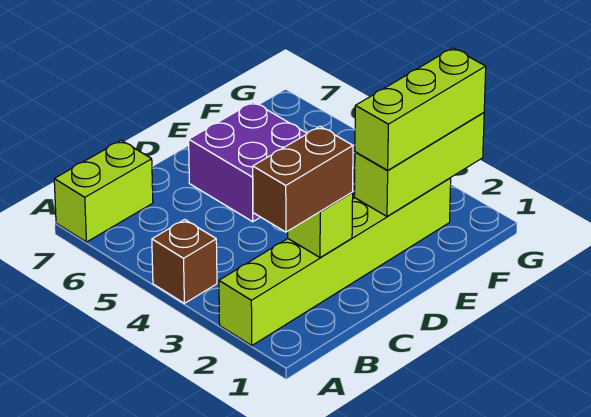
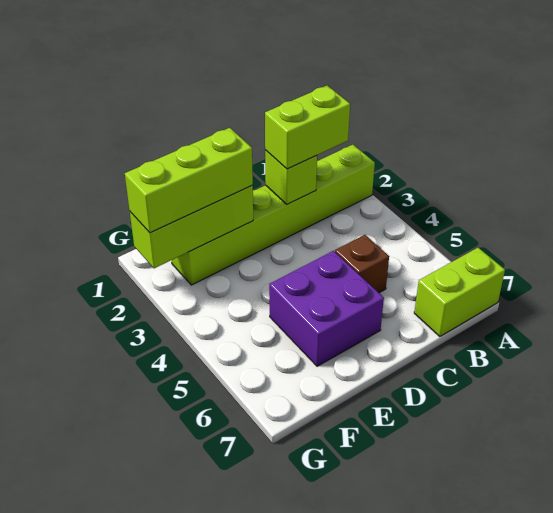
brown 1x1 brick [152,220,217,303] -> brown 1x1 brick moved to [335,235,389,293]
brown 1x2 brick [253,127,353,232] -> lime 1x2 brick [265,86,350,169]

